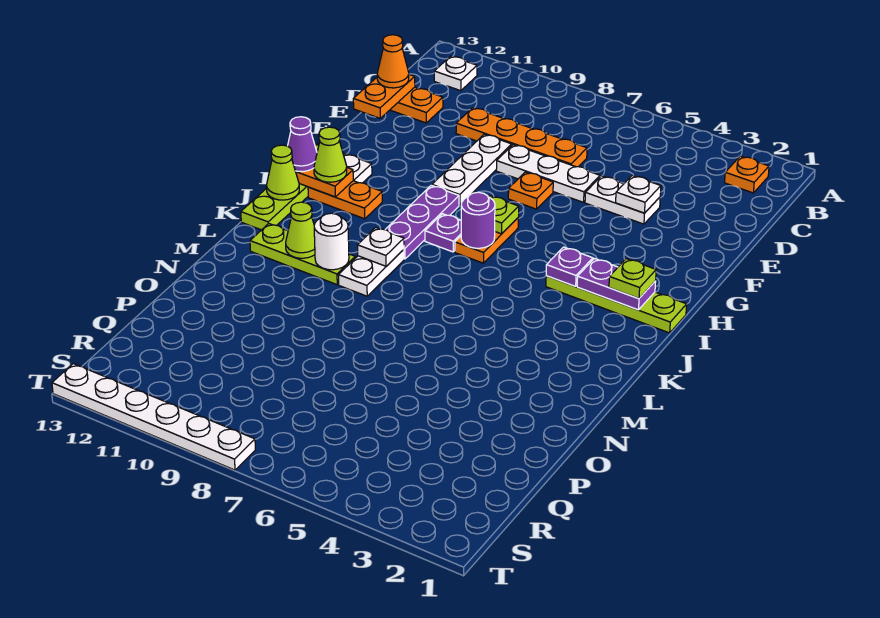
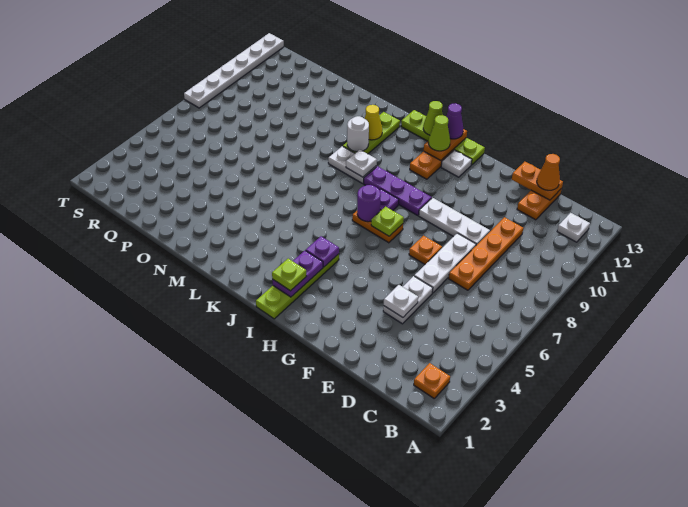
lime 1x1 cone [286,202,315,258] -> yellow 1x1 cone [364,105,382,140]

